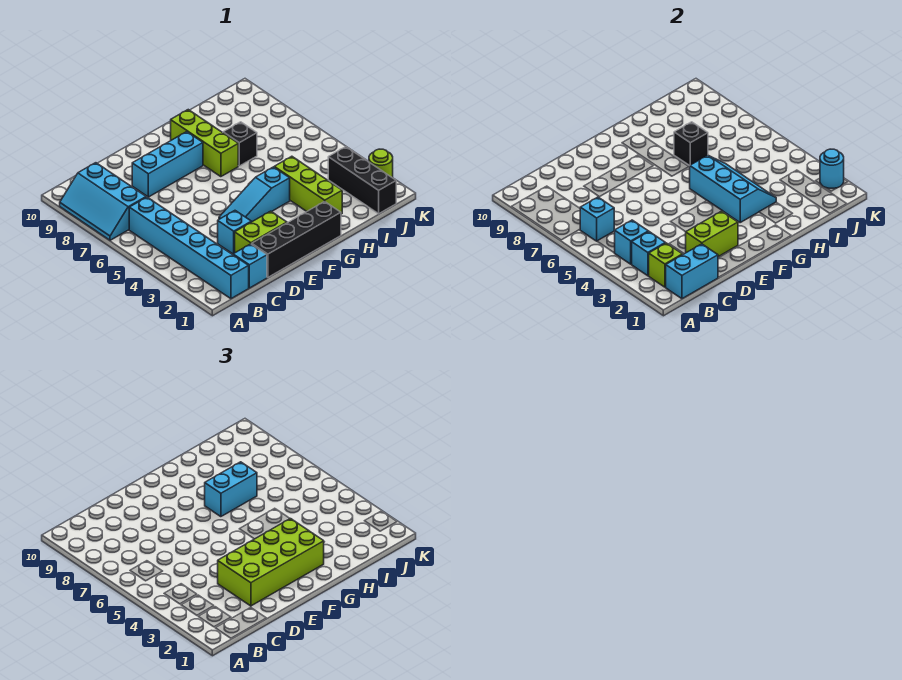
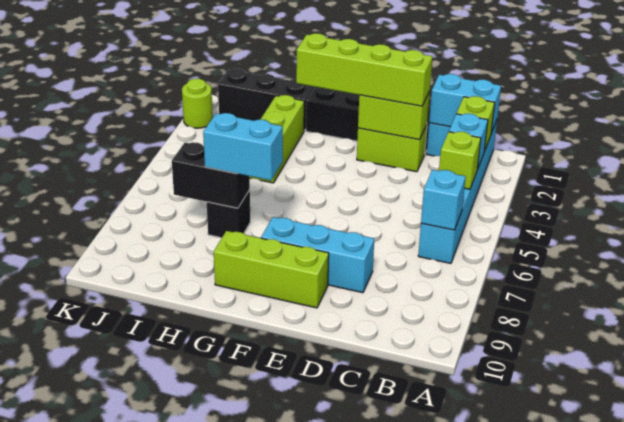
cyan 2x3 slope [60,163,146,240] -> none
cyan 1x1 brick [614,220,648,264] -> lime 1x1 brick [439,132,481,189]
lime 2x4 brick [218,519,324,606] -> lime 1x4 brick [296,33,432,106]
cyan 1x1 brick [218,211,251,254] -> none
cyan 1x3 slope [219,167,290,222] -> none
cyan 2x3 slope [690,155,776,222] -> none
lime 1x3 brick [171,110,238,177] -> lime 1x3 brick turned to [214,231,329,308]
black 1x1 brick [674,122,708,166] -> black 1x2 brick [172,142,250,208]
black 1x3 brick [328,147,396,214] -> black 1x3 brick turned to [218,69,314,131]
cyan 1x1 round brick [820,149,844,188] -> none

